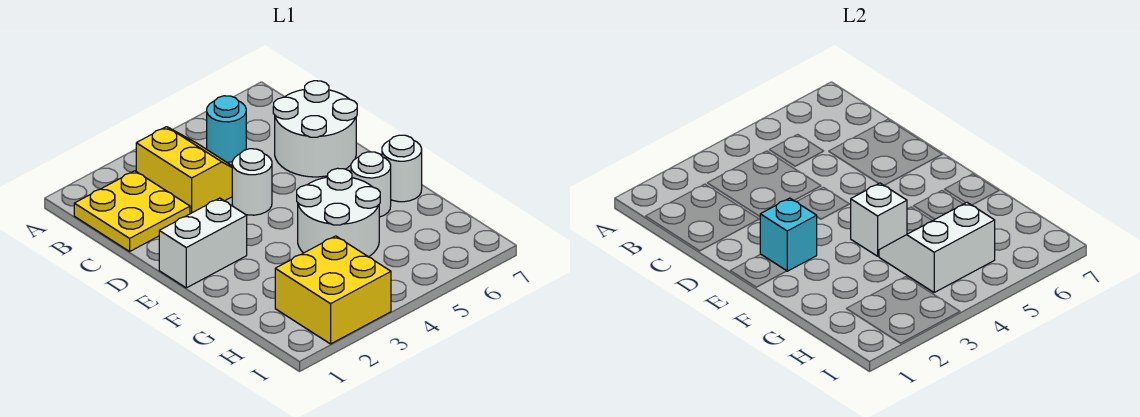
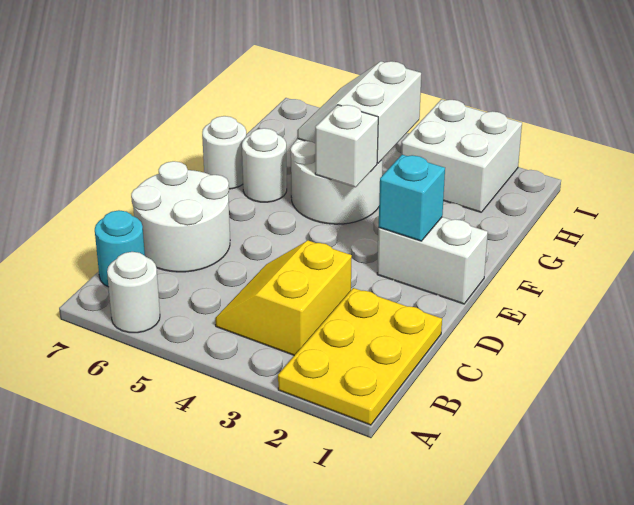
yellow 2x2 plate [74,171,190,251] -> yellow 2x3 plate [278,288,442,425]
cyan 1x1 round brick [207,96,246,162] -> cyan 1x1 round brick moved to [95,210,145,286]
white 1x1 round brick [232,149,272,215] -> white 1x1 round brick moved to [107,252,160,333]
white 2x2 slope [879,203,995,292] -> white 2x2 slope turned to [297,61,421,163]
yellow 2x2 brick [275,236,391,344] -> white 2x2 brick [401,99,522,212]

